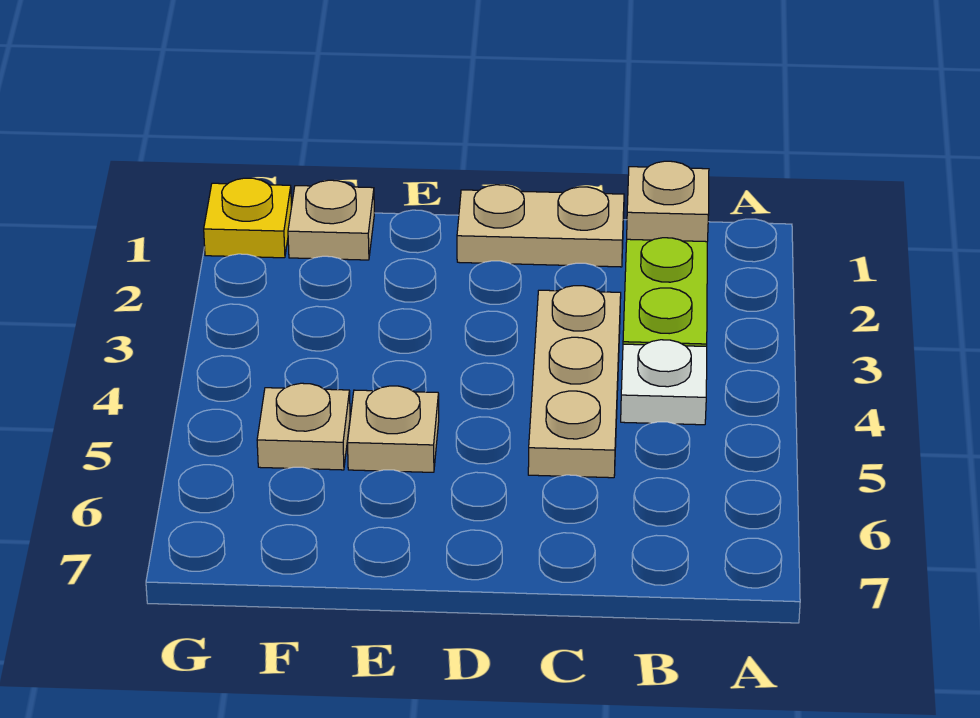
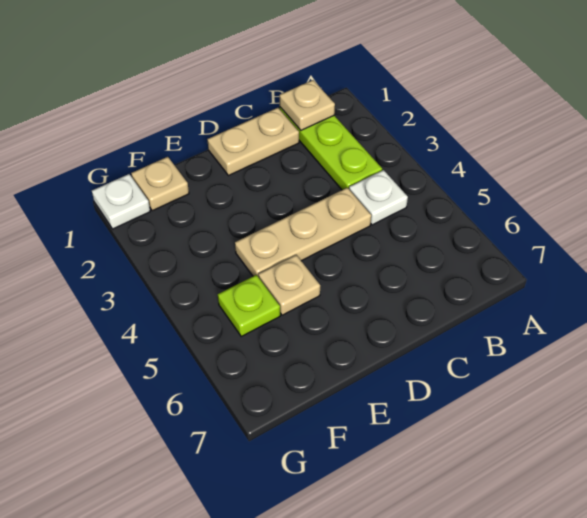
tan 1x3 plate [528,286,621,478] -> tan 1x3 plate turned to [235,188,371,277]
tan 1x1 plate [257,383,350,470] -> lime 1x1 plate [218,275,280,336]
yellow 1x1 plate [204,178,292,258] -> white 1x1 plate [92,174,150,229]

